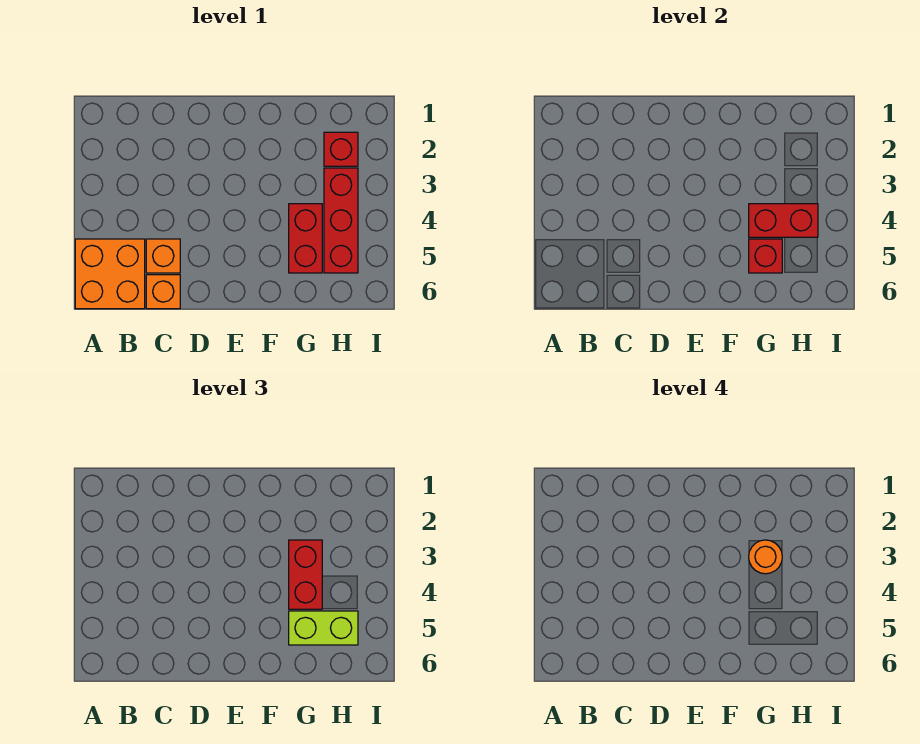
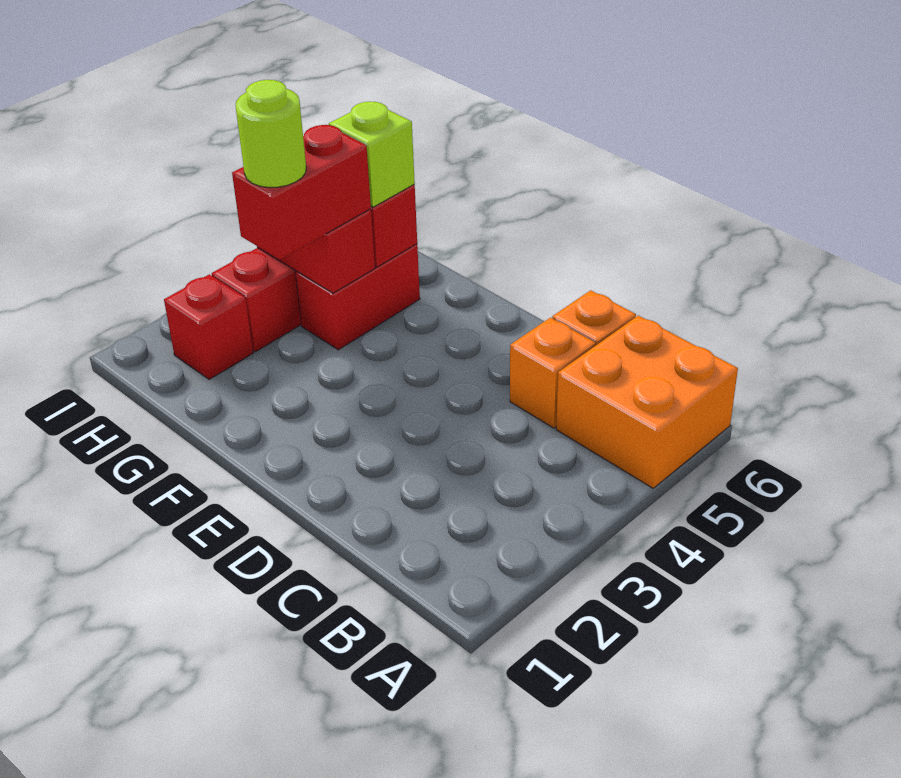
orange 1x1 round brick [749,540,782,574] -> lime 1x1 round brick [235,80,306,187]
lime 1x2 brick [289,611,358,645] -> lime 1x1 brick [329,102,415,207]

